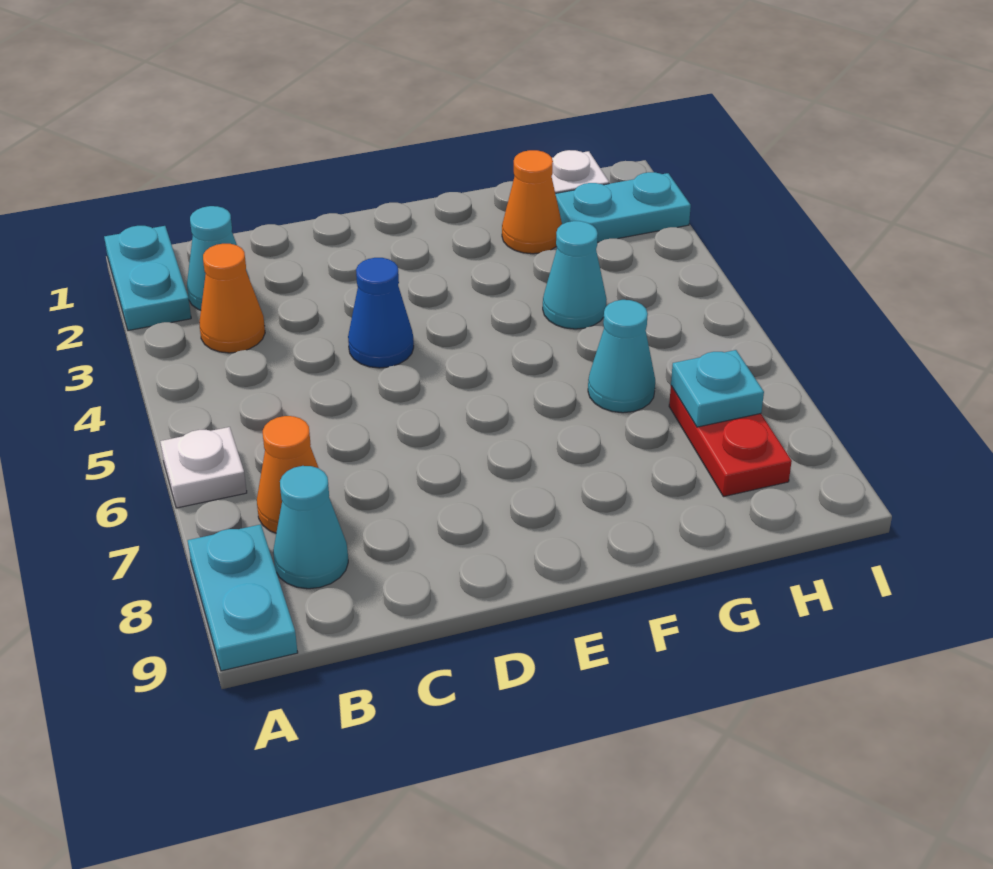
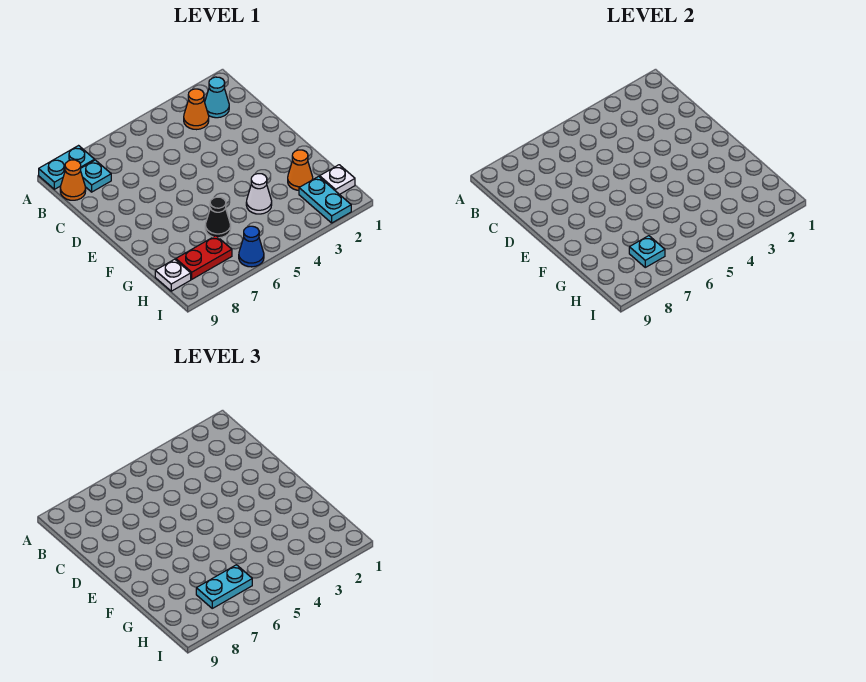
cyan 1x2 plate [104,226,191,331] -> cyan 1x2 plate moved to [196,565,252,608]
white 1x1 plate [160,427,247,508] -> white 1x1 plate moved to [155,259,191,291]
orange 1x1 cone [257,416,319,533] -> orange 1x1 cone moved to [60,160,86,200]
cyan 1x1 cone [273,466,348,589] -> cyan 1x1 plate [81,160,111,192]
blue 1x1 cone [348,258,414,368] -> blue 1x1 cone moved to [239,226,264,267]
cyan 1x1 cone [543,221,607,329] -> white 1x1 cone [246,174,272,214]
cyan 1x1 cone [588,300,655,413] -> black 1x1 cone [205,197,231,238]

